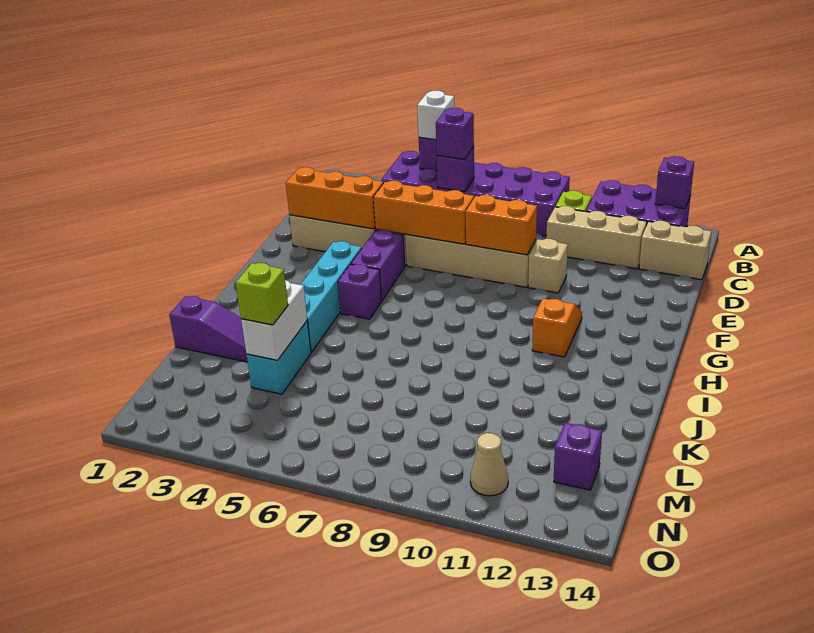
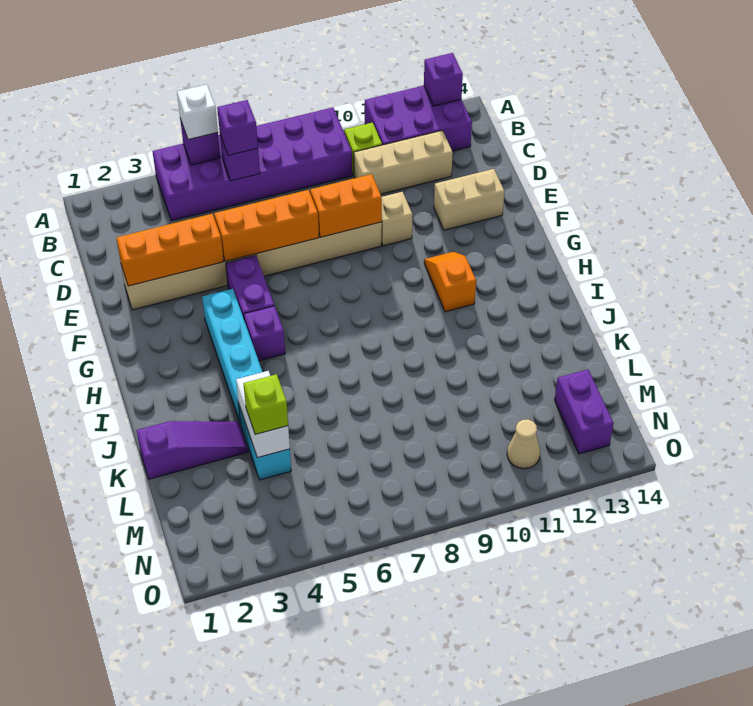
tan 1x2 brick [639,221,711,280] -> tan 1x2 brick moved to [434,169,504,230]
purple 1x1 brick [554,423,602,490] -> purple 1x2 brick [555,369,613,454]

